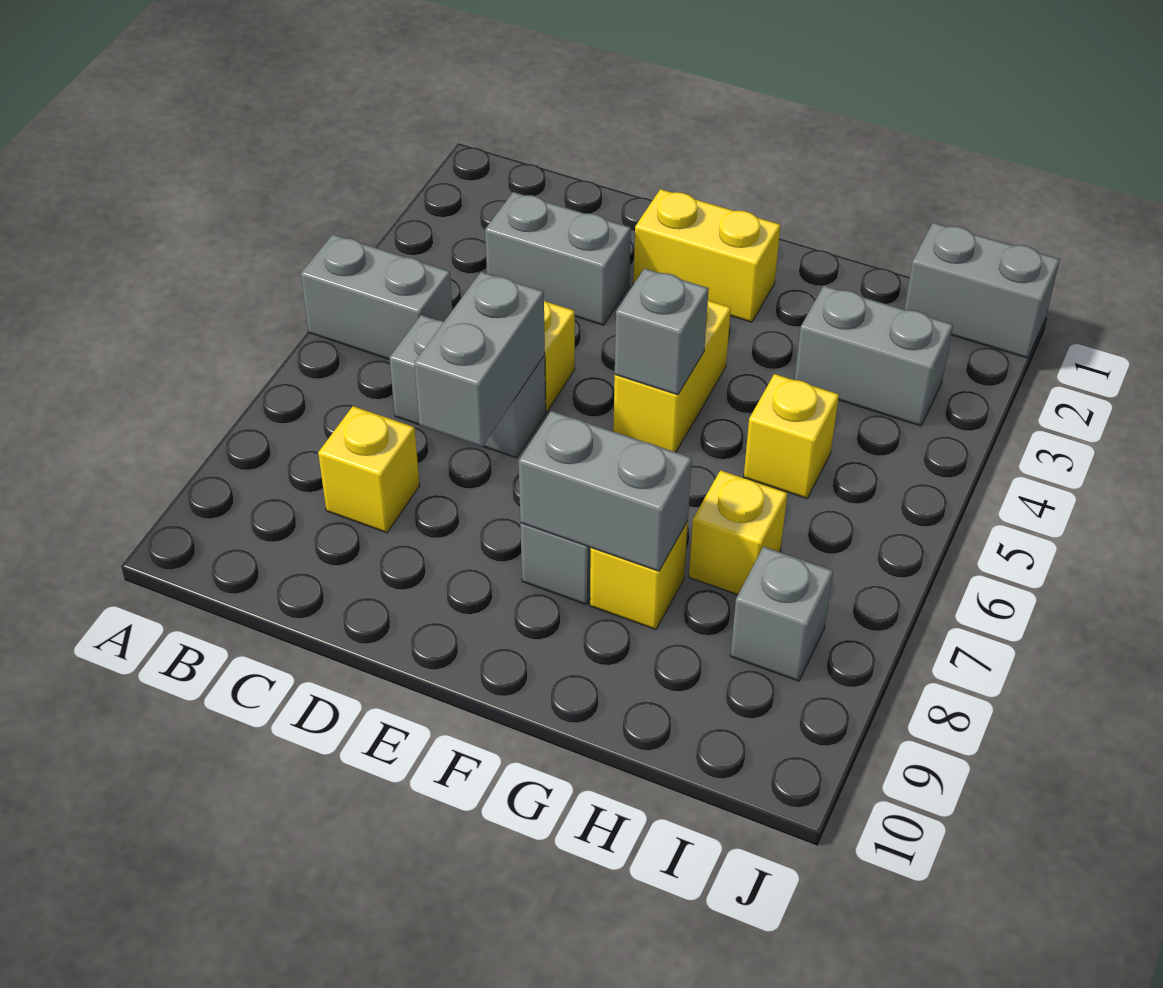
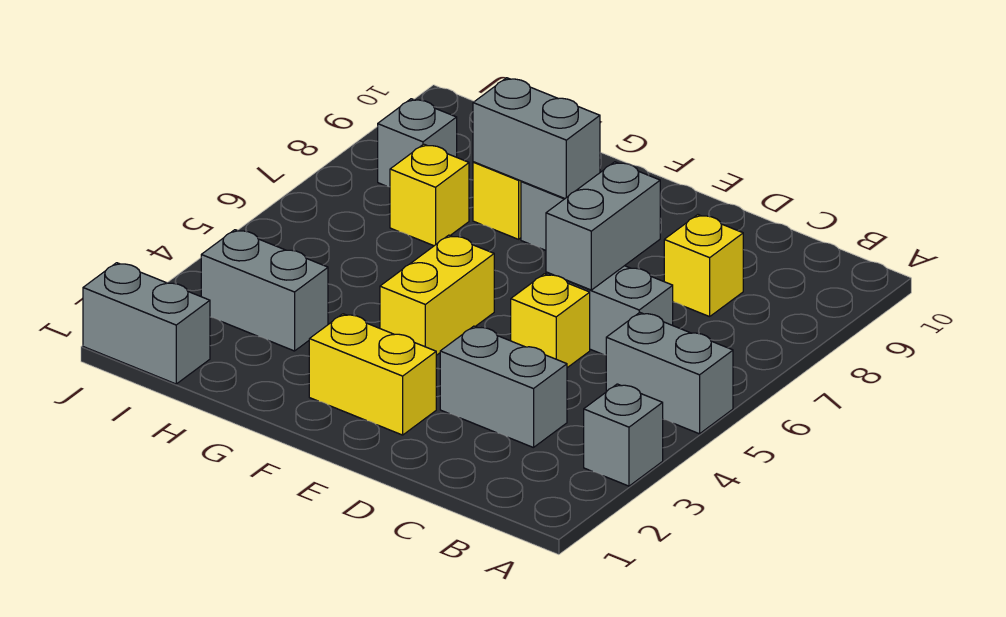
grey 1x1 brick [615,268,709,395] -> grey 1x1 brick moved to [584,384,663,486]
yellow 1x1 brick [744,374,839,498] -> none

